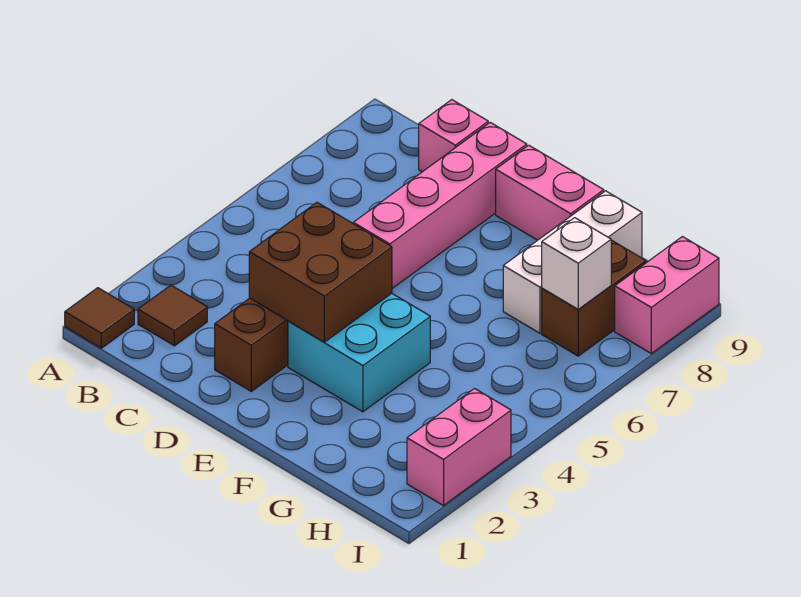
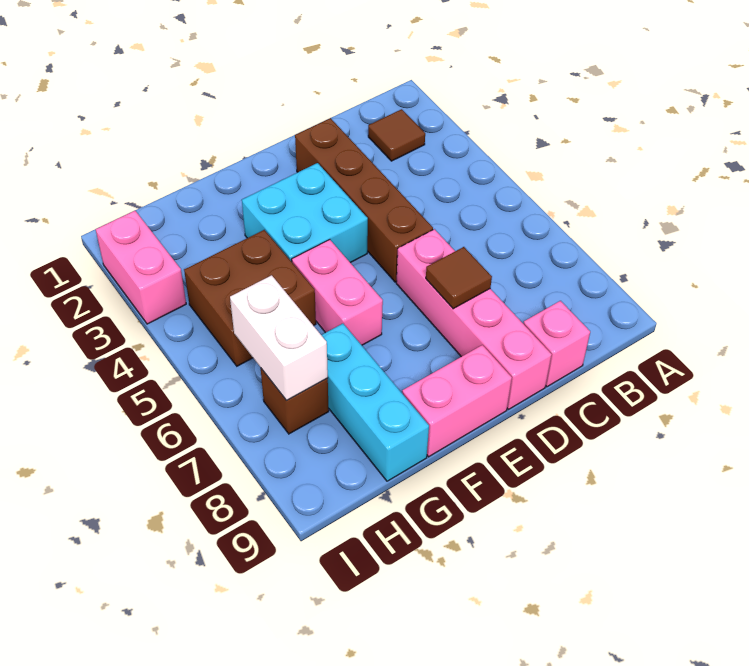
brown 1x1 tile [65,288,134,348] -> brown 1x1 tile moved to [426,247,492,309]
brown 2x2 brick [249,202,392,342] -> brown 2x2 brick moved to [184,230,316,366]
white 1x3 brick [503,191,642,333] -> cyan 1x3 brick [322,324,429,481]
brown 1x2 brick [542,240,646,356] -> brown 1x1 brick [261,369,329,434]
white 1x1 brick [542,218,611,309] -> white 1x2 brick [230,275,328,401]
pink 1x2 brick [615,237,719,353] -> pink 1x2 brick moved to [292,240,383,345]

